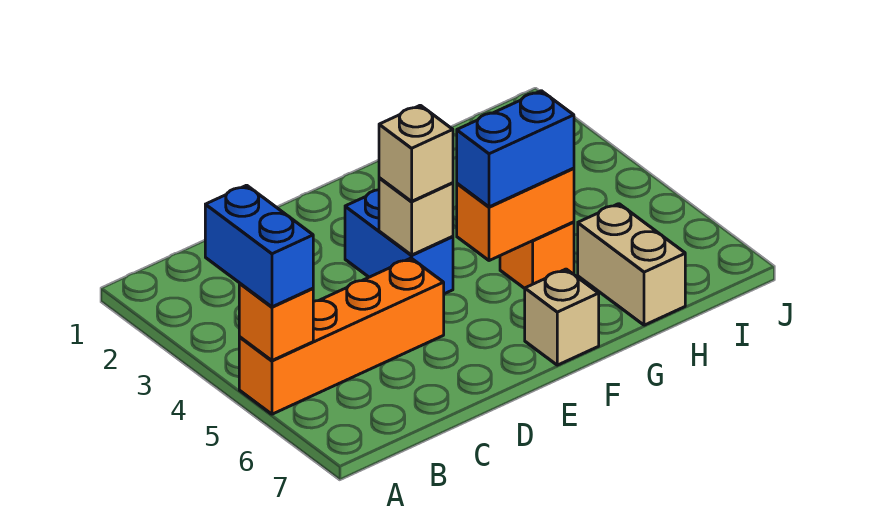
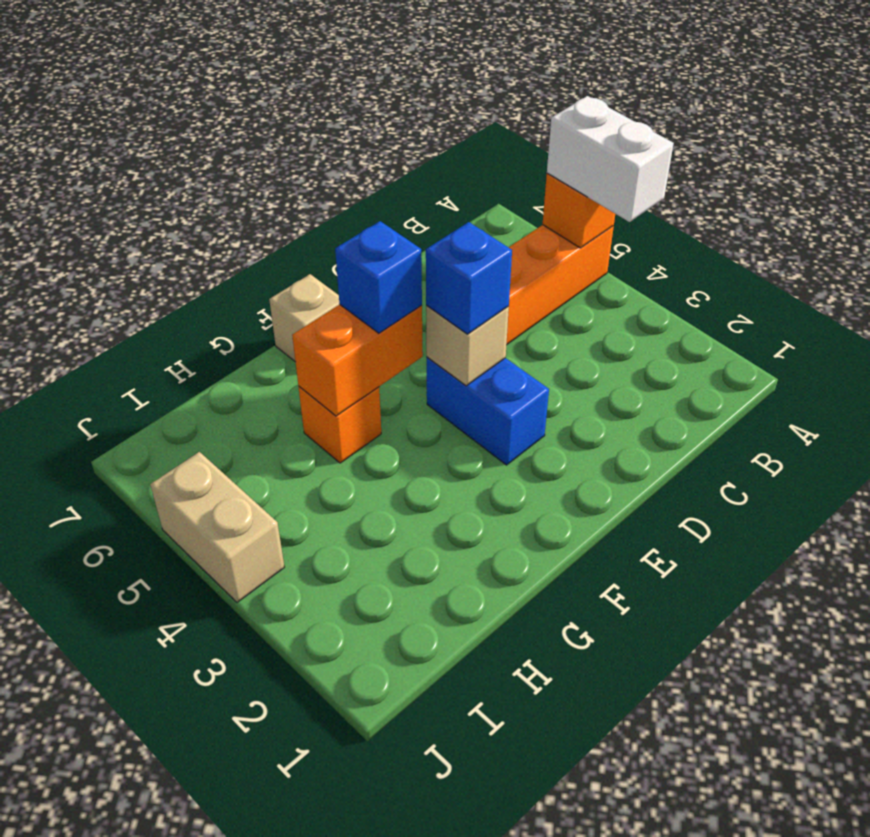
blue 1x2 brick [205,185,313,307] -> white 1x2 brick [547,96,674,222]
tan 1x1 brick [379,105,453,201] -> blue 1x1 brick [426,222,512,334]
blue 1x2 brick [457,91,574,207] -> blue 1x1 brick [335,221,422,333]
tan 1x2 brick [578,204,685,325] -> tan 1x2 brick moved to [150,452,284,602]

